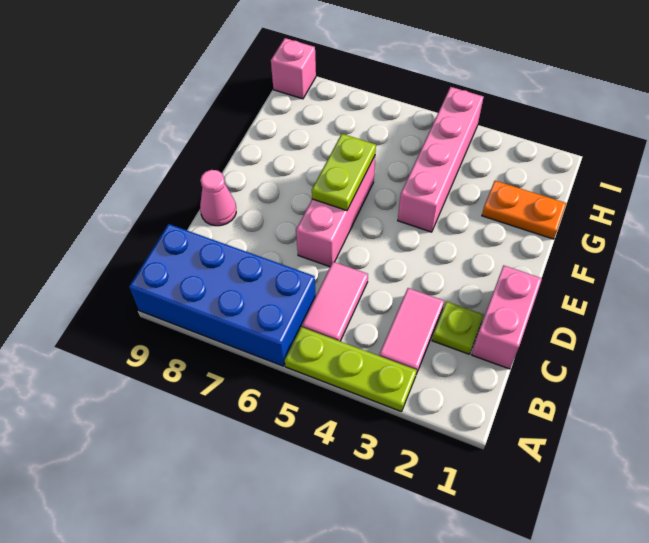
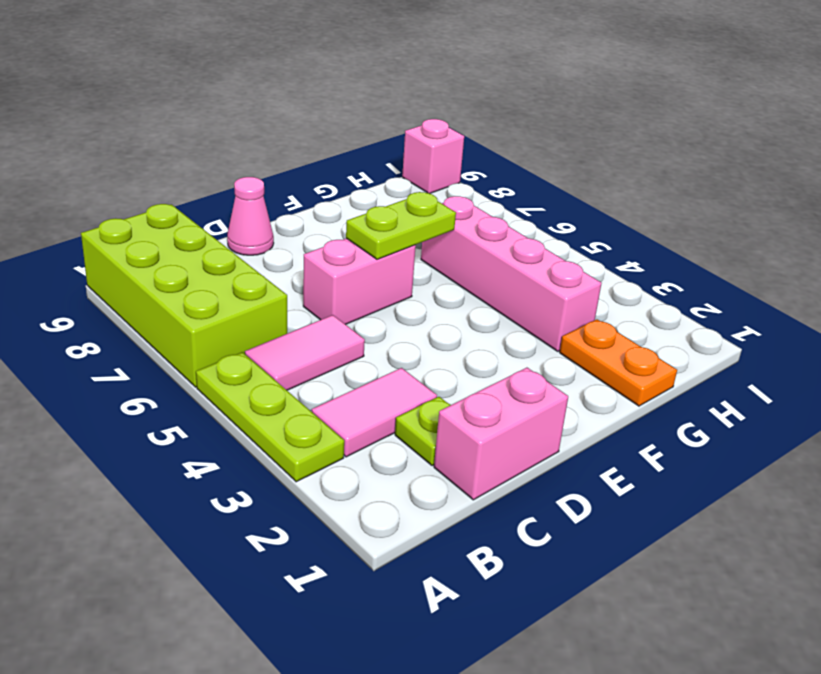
blue 2x4 brick [129,224,316,366] -> lime 2x4 brick [81,204,287,387]
pink 1x3 brick [296,156,375,267] -> pink 1x2 brick [303,238,416,325]
pink 1x4 brick [398,87,483,232] -> pink 1x4 brick turned to [421,196,602,351]

